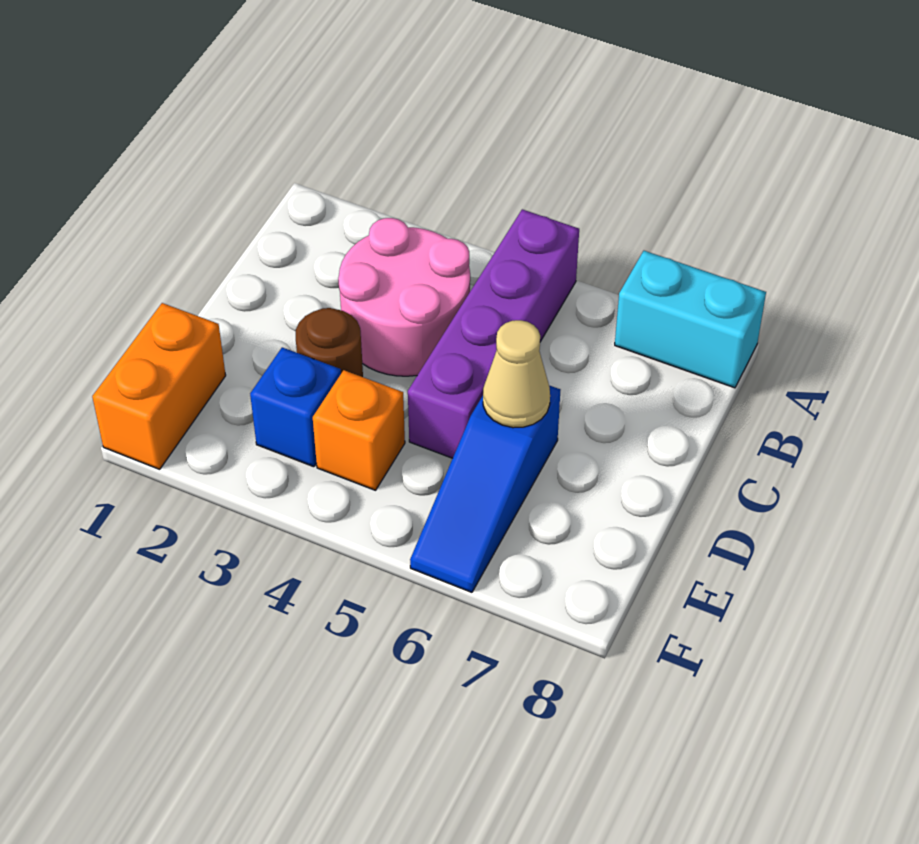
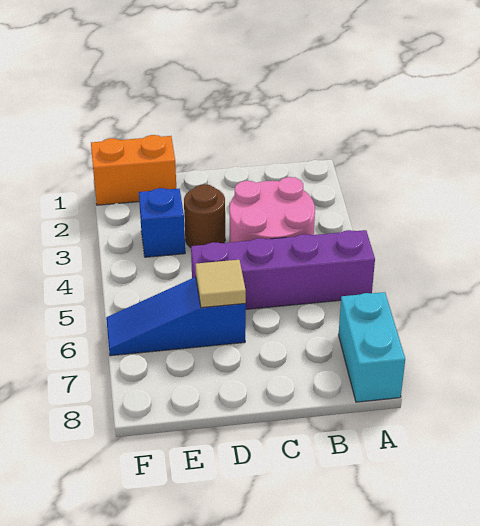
tan 1x1 cone [483,320,550,428] -> tan 1x1 tile [196,260,246,308]
orange 1x1 brick [313,370,405,490] -> none

